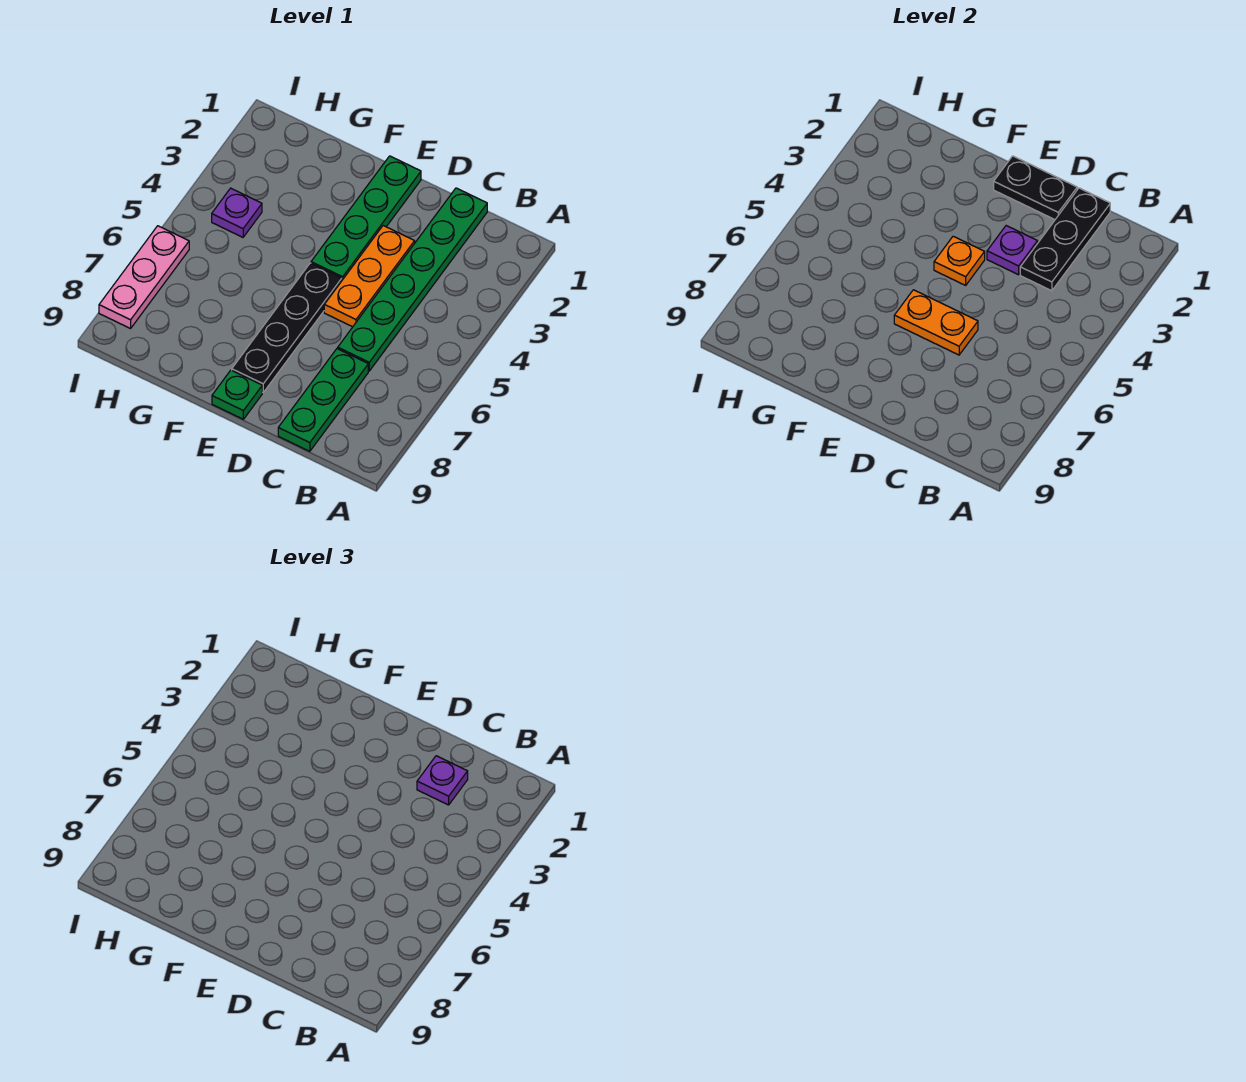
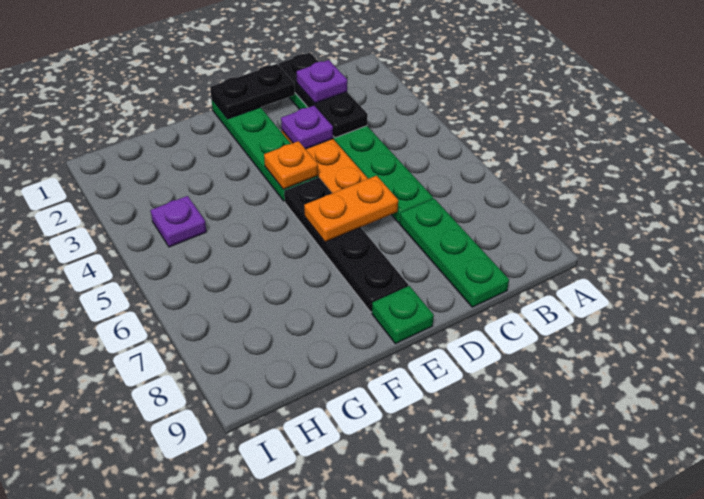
pink 1x3 plate [99,226,189,329] -> none

